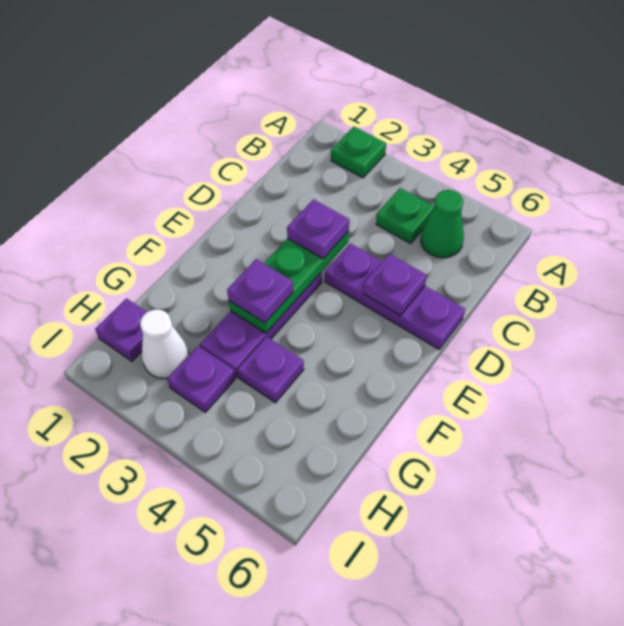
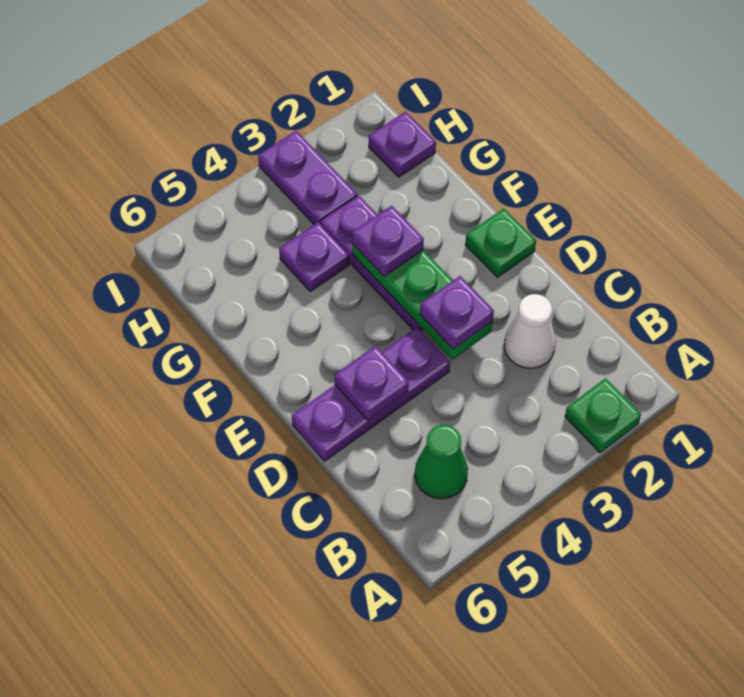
green 1x1 plate [376,188,434,244] -> green 1x1 plate moved to [465,208,536,277]
white 1x1 cone [140,309,189,378] -> white 1x1 cone moved to [504,294,556,368]
purple 1x1 plate [167,346,236,412] -> purple 1x2 plate [258,131,357,225]

